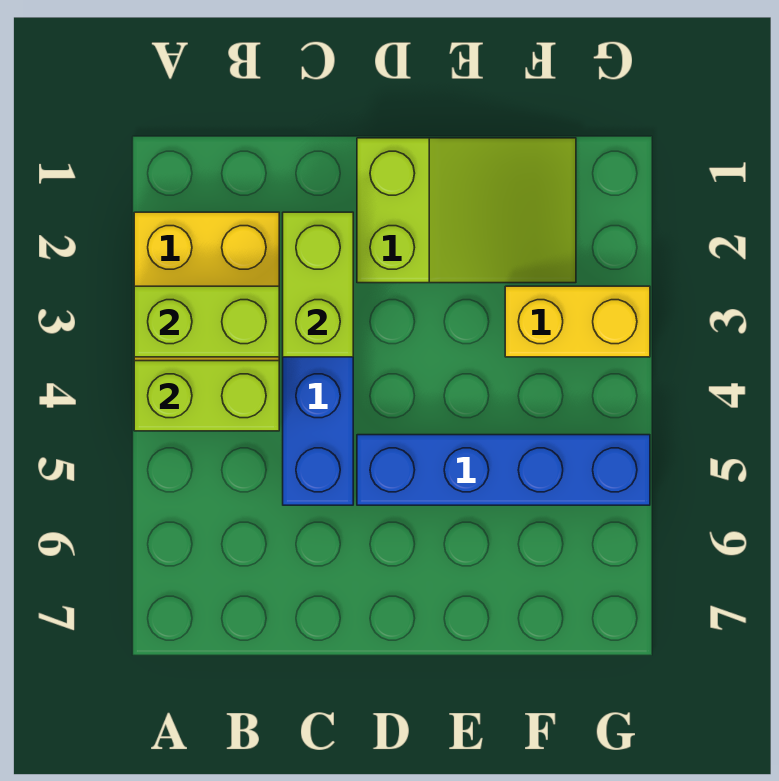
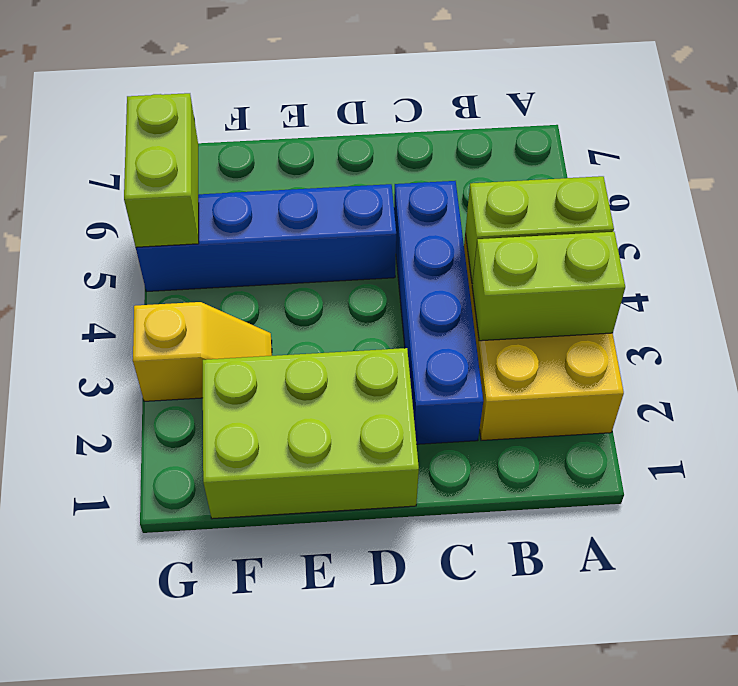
lime 1x2 brick [283,212,353,357] -> lime 1x2 brick moved to [124,93,199,247]
lime 2x3 slope [357,138,576,283] -> lime 2x3 brick [203,348,419,519]
yellow 1x2 brick [505,286,650,357] -> yellow 1x2 slope [133,302,272,401]

